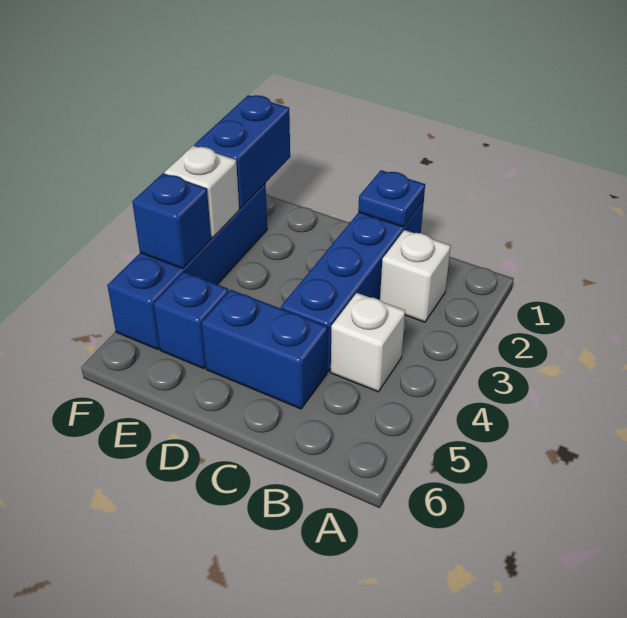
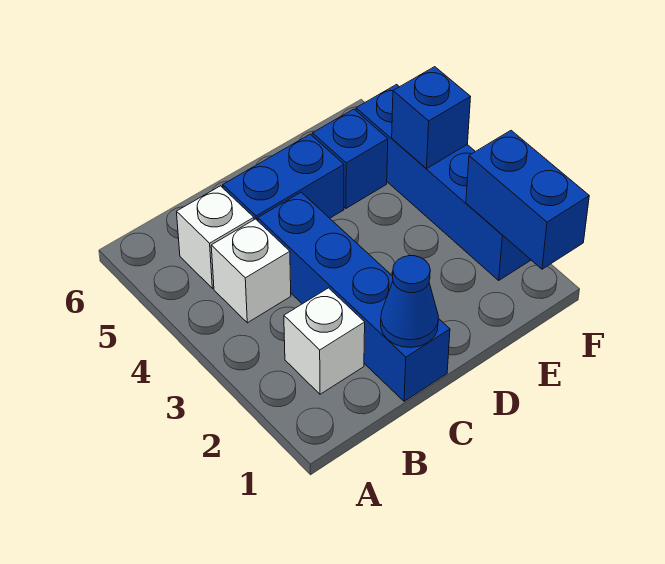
blue 1x1 plate [358,170,425,227] -> blue 1x1 cone [381,256,439,348]
white 1x1 brick [165,146,239,238] -> white 1x1 brick moved to [177,186,254,288]

